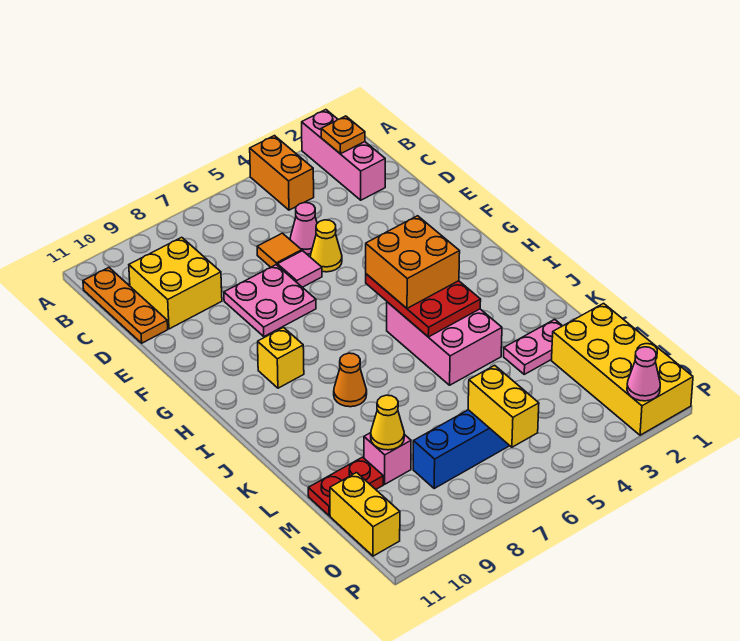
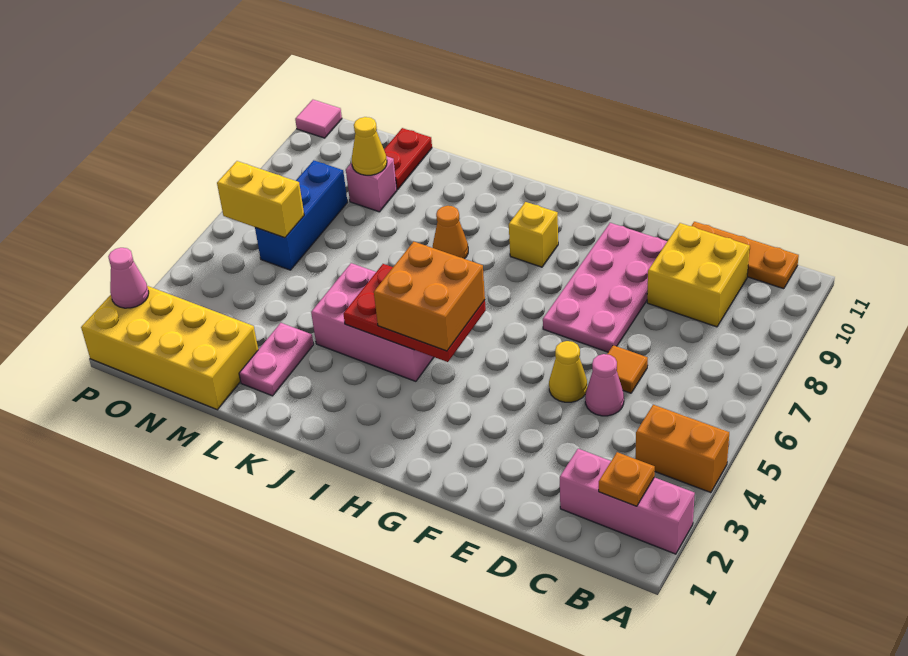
pink 1x1 tile [277,251,322,287] -> pink 1x1 tile moved to [295,100,342,138]
pink 2x2 plate [224,265,316,336] -> pink 2x4 plate [543,223,667,352]
yellow 1x2 brick [330,473,400,556] -> none

